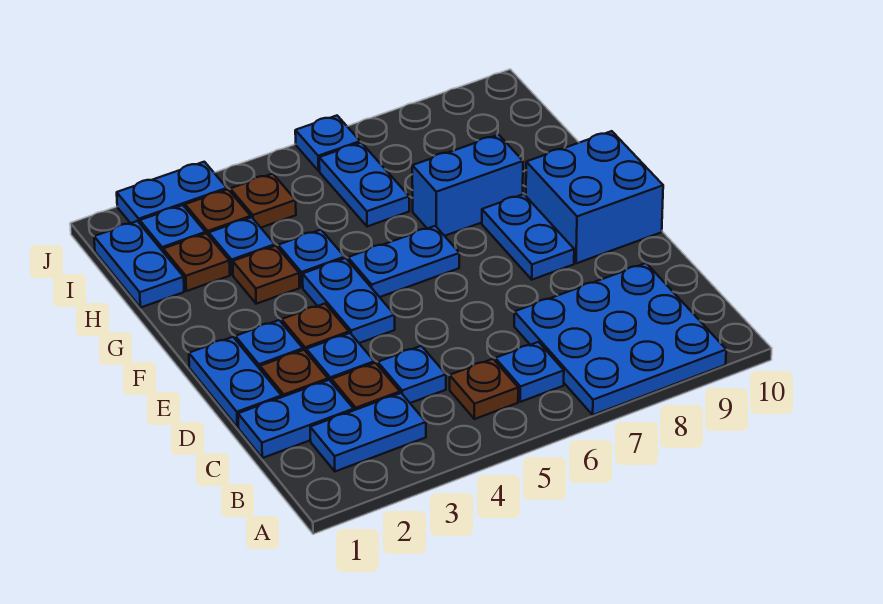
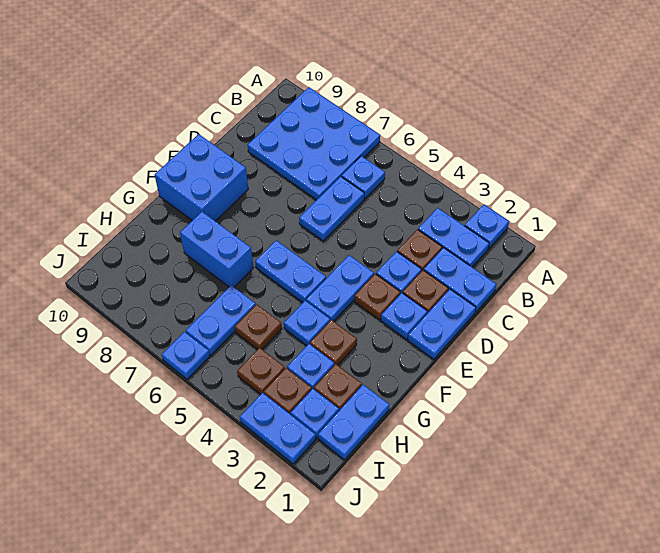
brown 1x1 plate [450,359,518,419] -> brown 1x1 plate moved to [235,304,282,349]
blue 1x1 plate [378,346,446,403] -> blue 1x1 plate moved to [465,205,509,248]
blue 1x2 plate [482,194,574,280] -> blue 1x2 plate moved to [299,176,364,241]

